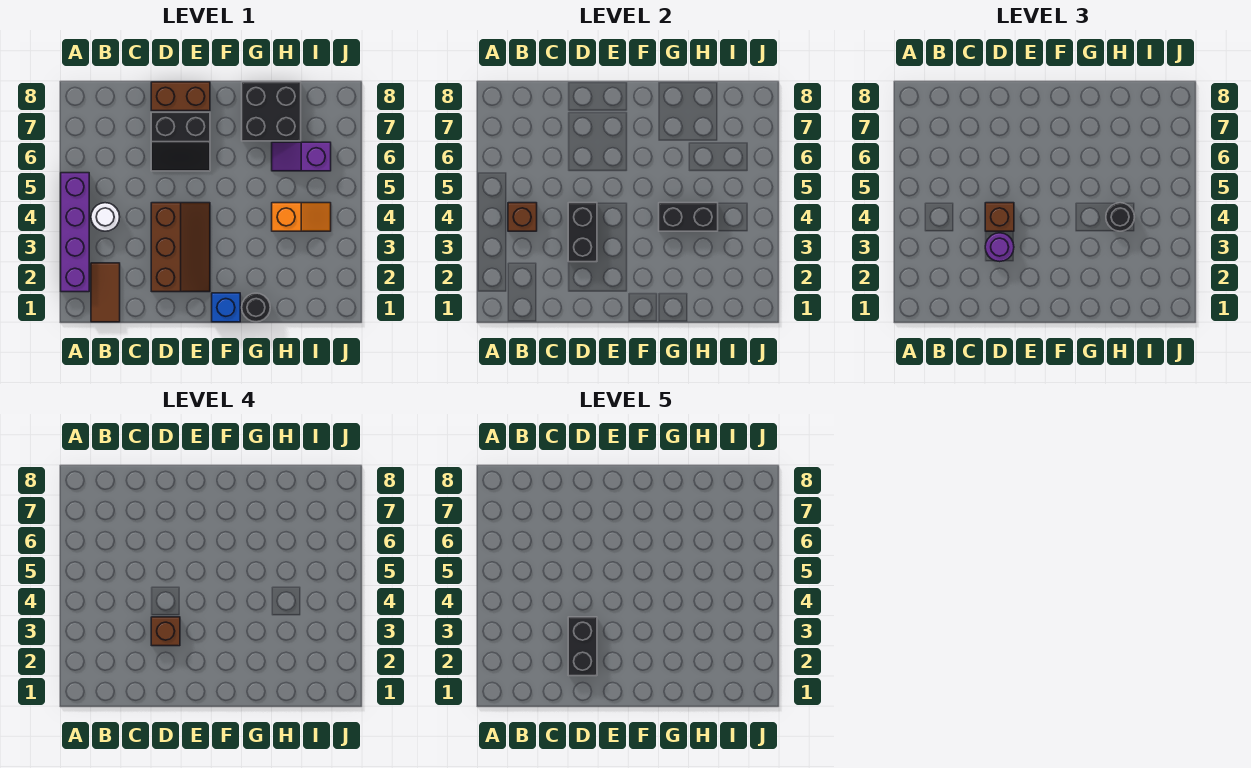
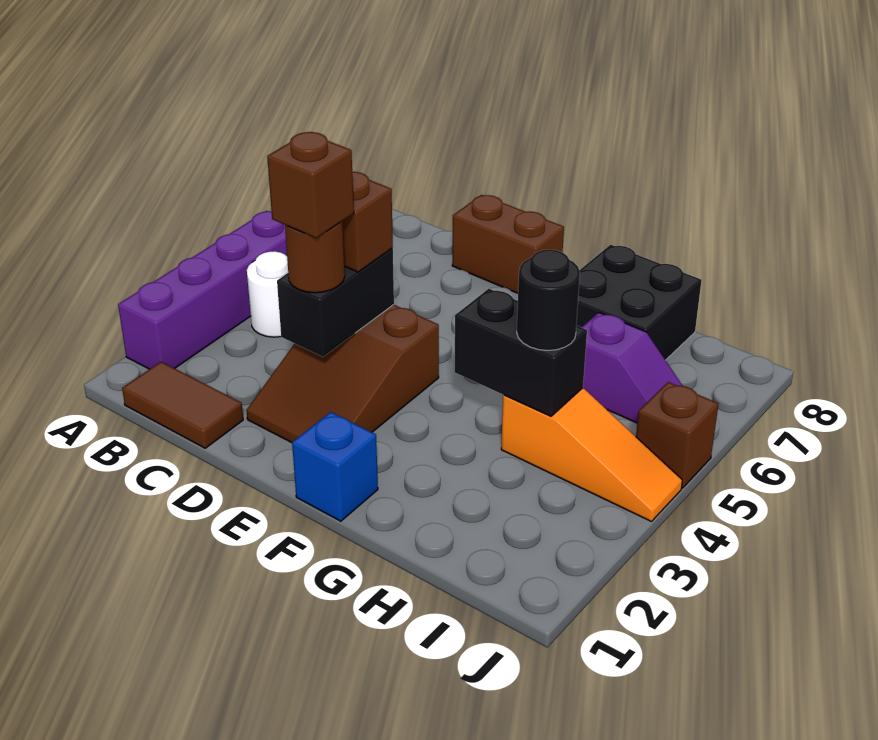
brown 1x2 tile [91,263,120,322] -> brown 1x2 tile turned to [122,362,243,448]
brown 1x1 brick [508,203,537,231] -> brown 1x1 brick moved to [636,382,719,488]
brown 2x3 slope [151,203,210,292] -> brown 2x3 slope turned to [246,305,439,443]
black 1x2 brick [568,617,597,676] -> none
purple 1x1 round brick [985,233,1014,262] -> brown 1x1 round brick [285,222,345,293]
black 2x2 slope [151,112,210,171] -> none
black 1x1 round brick [242,293,270,322] -> none
orange 1x2 slope [272,203,331,231] -> orange 1x3 slope [501,388,682,522]
purple 1x2 slope [272,142,331,171] -> purple 1x2 slope turned to [582,313,683,423]

